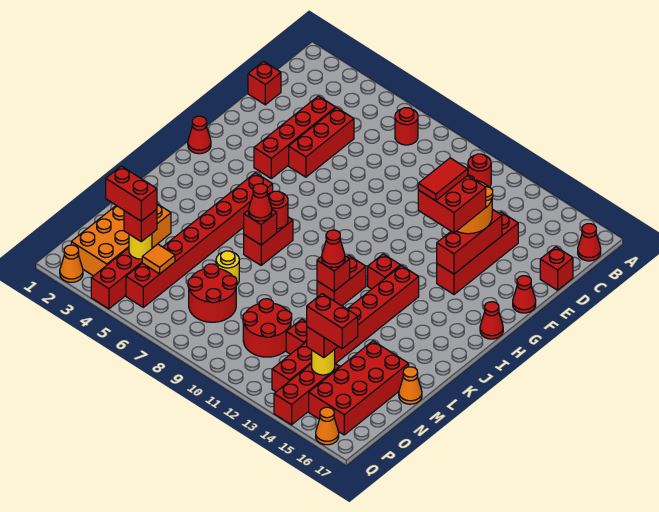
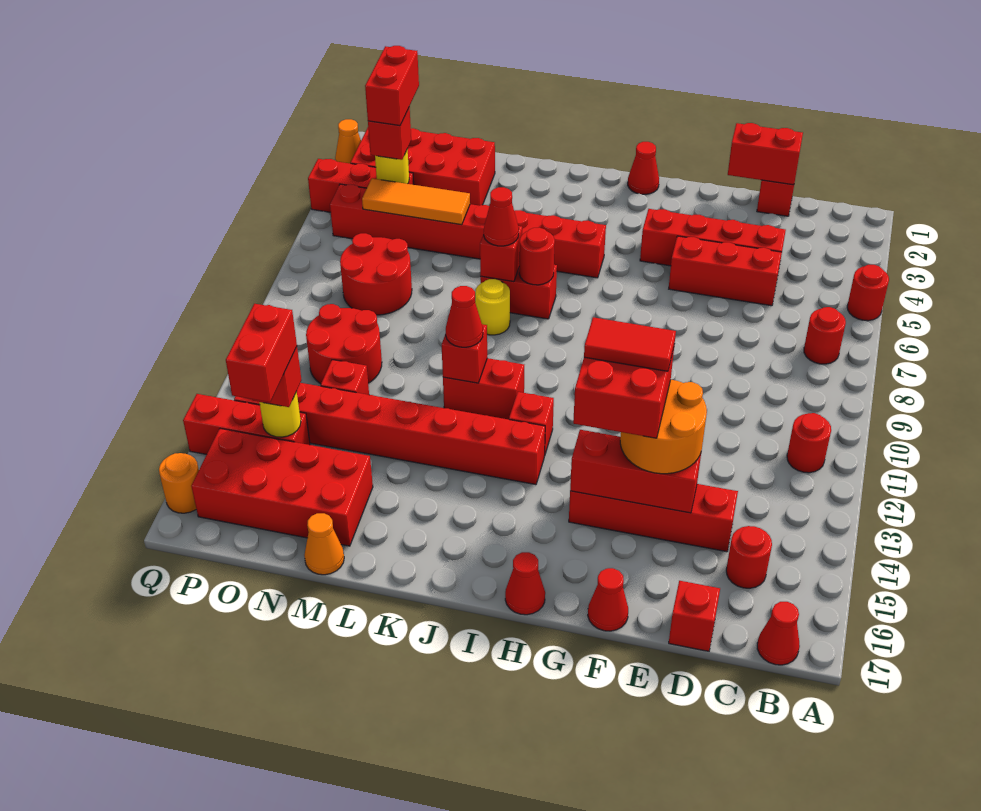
none -> red 1x1 round brick [847,265,889,321]
none -> red 1x1 round brick [726,526,772,588]
none -> red 1x2 brick [728,123,803,185]
orange 2x4 brick [71,204,171,276] -> red 2x4 brick [351,128,495,205]
yellow 1x1 round brick [216,251,239,284] -> yellow 1x1 round brick moved to [475,279,510,335]
orange 1x1 tile [142,244,175,274] -> orange 1x3 tile [362,178,470,225]
orange 1x1 cone [316,407,339,445] -> orange 1x1 round brick [159,453,199,513]

